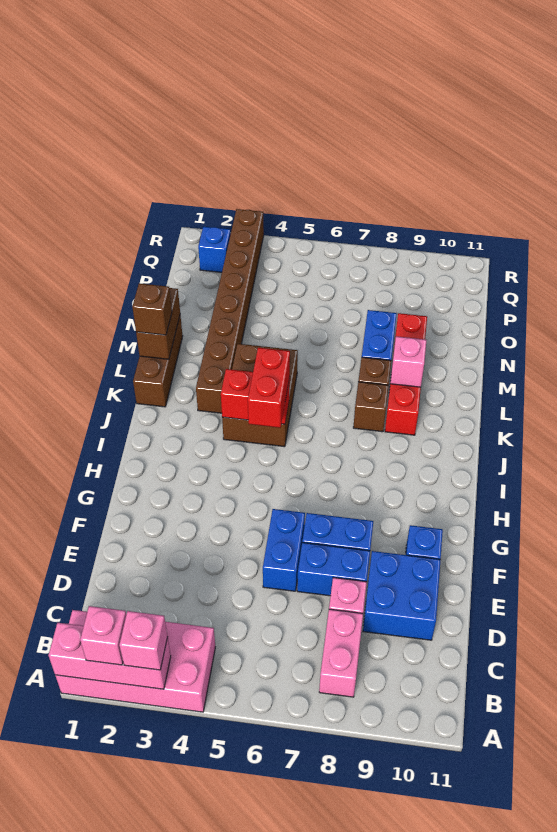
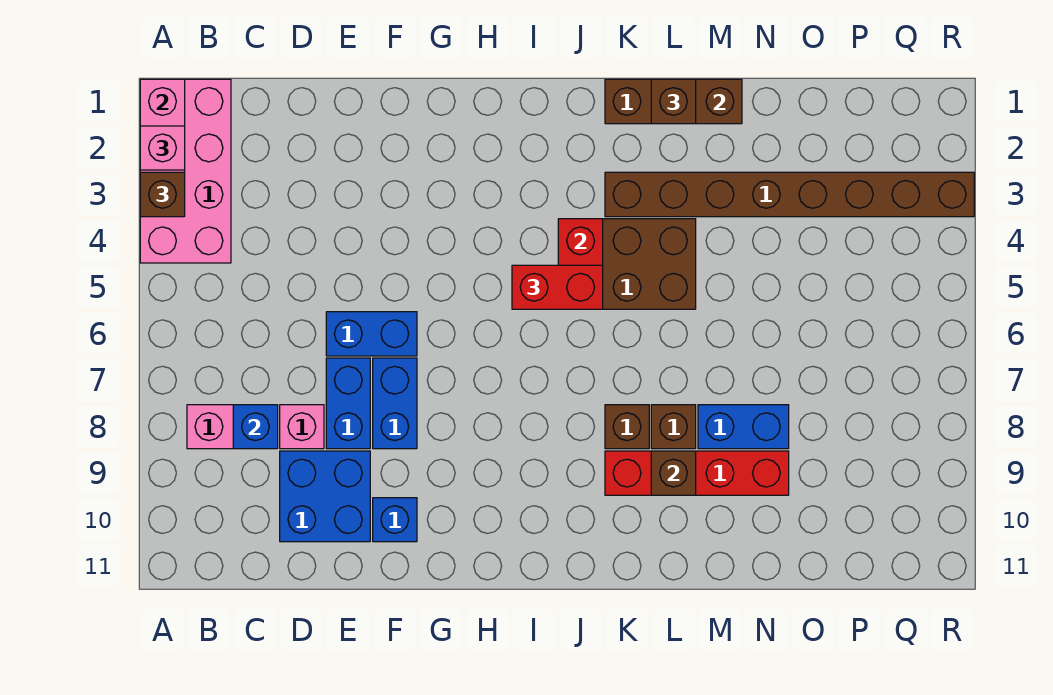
pink 1x1 brick [119,611,168,670] -> brown 1x1 brick [140,172,185,217]
pink 1x1 brick [390,336,426,387] -> brown 1x1 brick [651,451,696,495]
blue 1x1 brick [198,227,231,272] -> blue 1x1 brick moved to [233,405,278,449]

